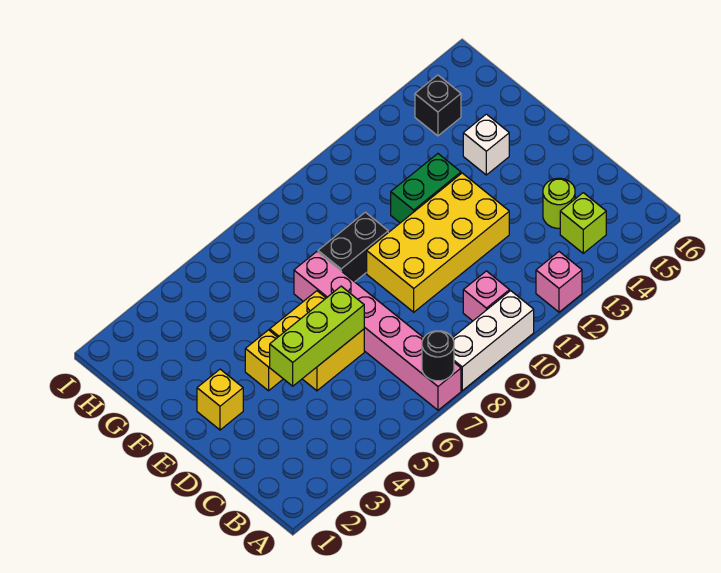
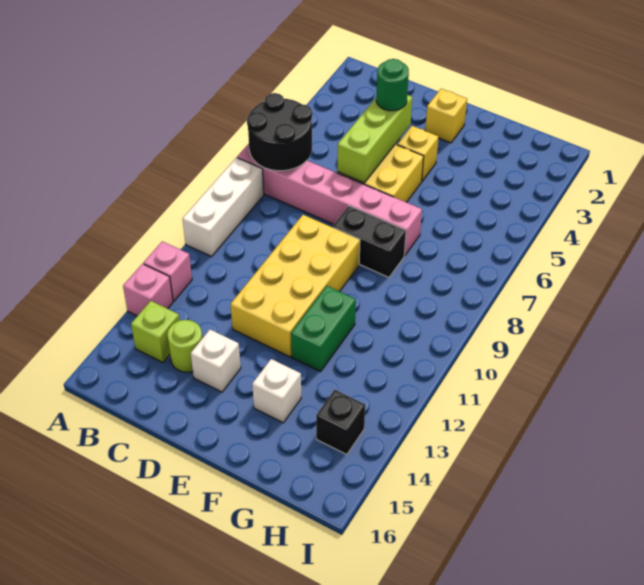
black 1x1 round brick [422,331,454,381] -> black 2x2 round brick [247,93,312,171]
pink 1x1 brick [463,271,510,321] -> pink 1x1 brick moved to [123,264,173,316]
none -> green 1x1 round brick [376,59,409,111]
none -> white 1x1 brick [191,330,241,392]
black 1x2 brick [318,212,388,282] -> black 1x2 brick turned to [333,206,406,277]

